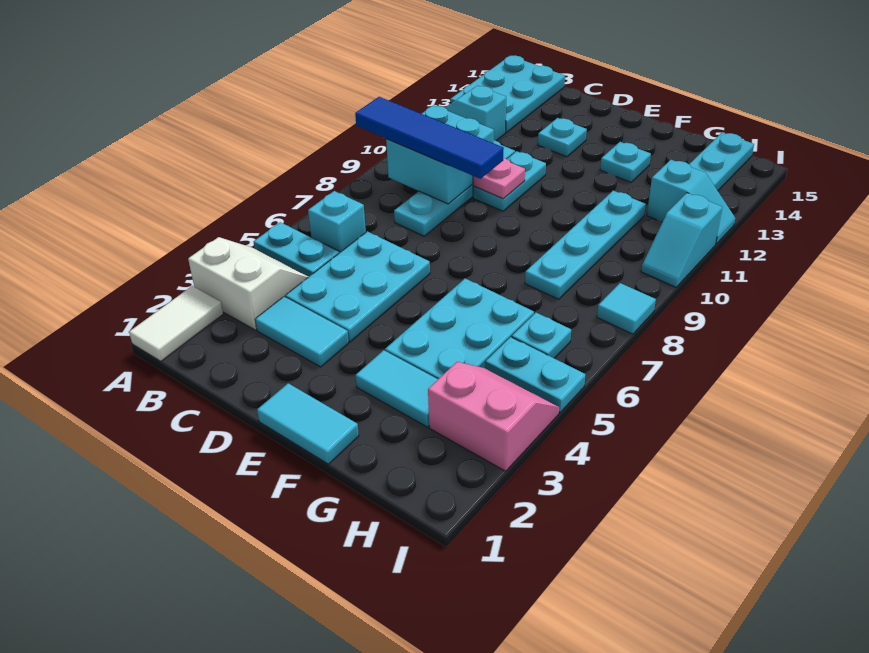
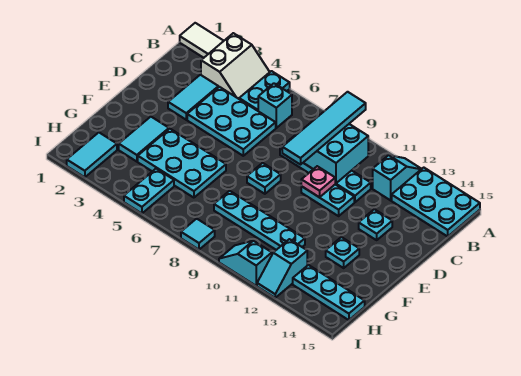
blue 1x4 tile [355,97,504,179] -> cyan 1x4 tile [282,92,366,165]
cyan 1x2 tile [257,383,359,464] -> cyan 1x2 tile moved to [67,133,117,177]
pink 2x2 slope [428,362,559,471] -> none
cyan 1x1 plate [512,313,571,358] -> cyan 1x1 plate moved to [247,163,281,194]

